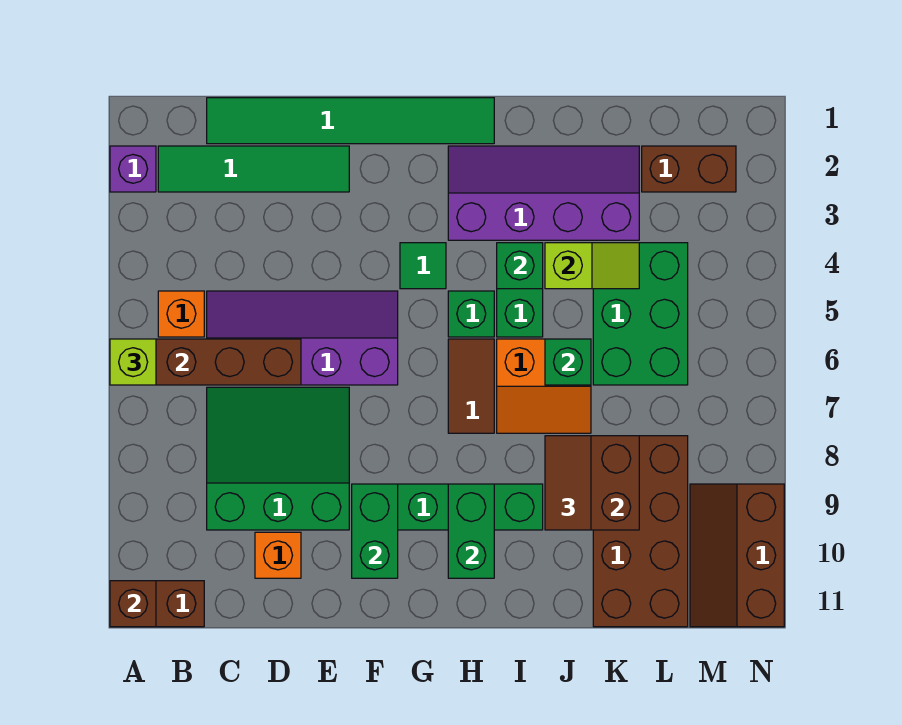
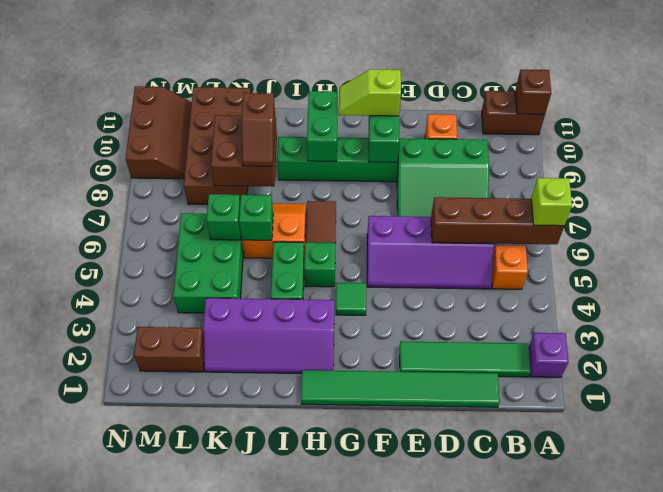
green 1x1 brick [497,243,543,289] -> green 1x1 brick moved to [207,194,241,240]
lime 1x2 slope [545,243,639,289] -> lime 1x2 slope moved to [339,69,401,116]
brown 1x2 tile [545,436,591,530] -> brown 1x2 slope [242,93,275,166]

